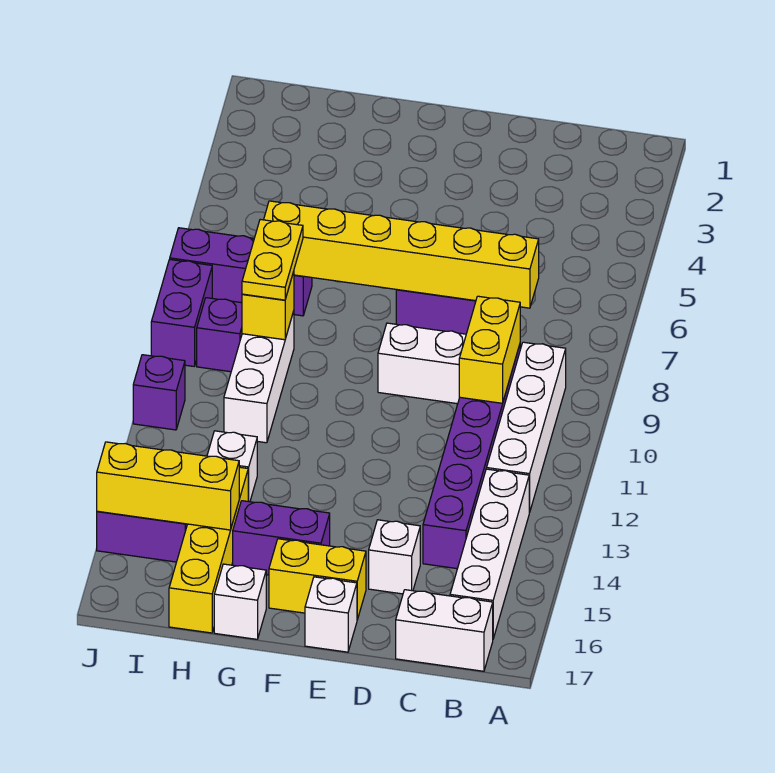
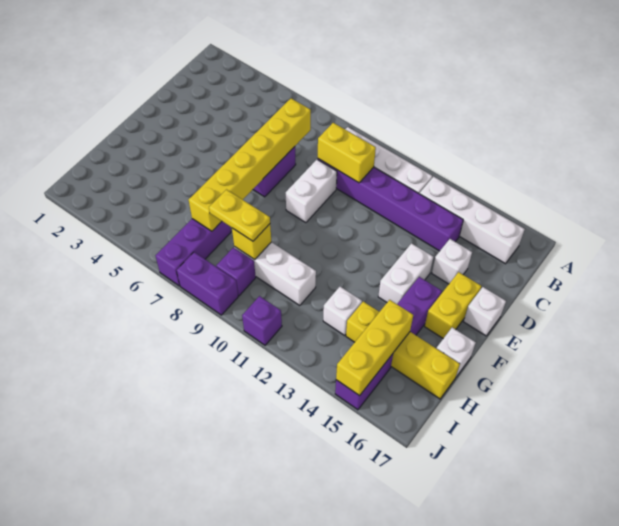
white 1x2 brick [396,590,493,671] -> white 1x2 brick moved to [378,243,433,304]

